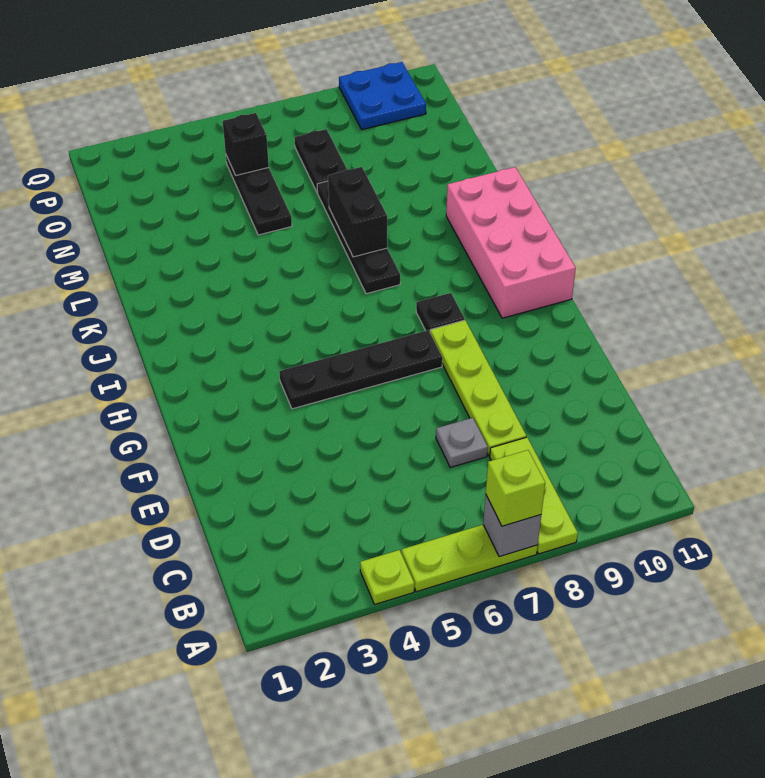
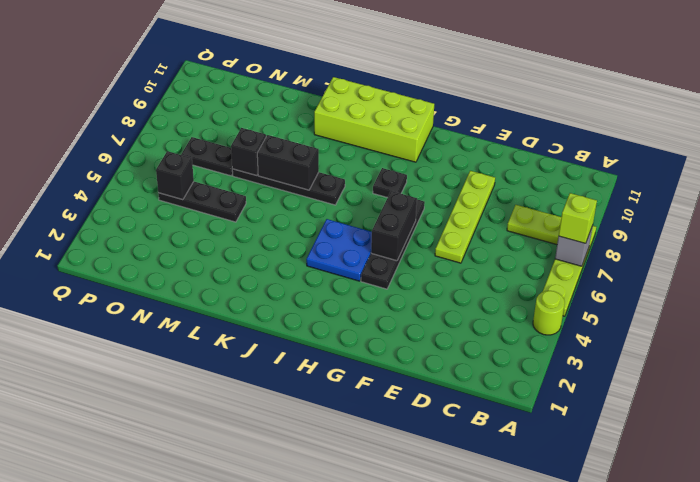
lime 1x1 plate [360,550,414,604] -> lime 1x1 round brick [533,291,565,335]
grey 1x1 plate [436,418,488,468] -> none
lime 1x4 plate [430,320,526,456] -> lime 1x4 plate turned to [435,171,495,263]
none -> black 1x2 brick [371,191,417,261]
pink 2x4 brick [446,167,576,318] -> lime 2x4 brick [314,77,434,162]
none -> black 1x1 brick [231,128,266,176]
blue 2x2 plate [339,62,426,130] -> blue 2x2 plate moved to [306,219,372,281]

